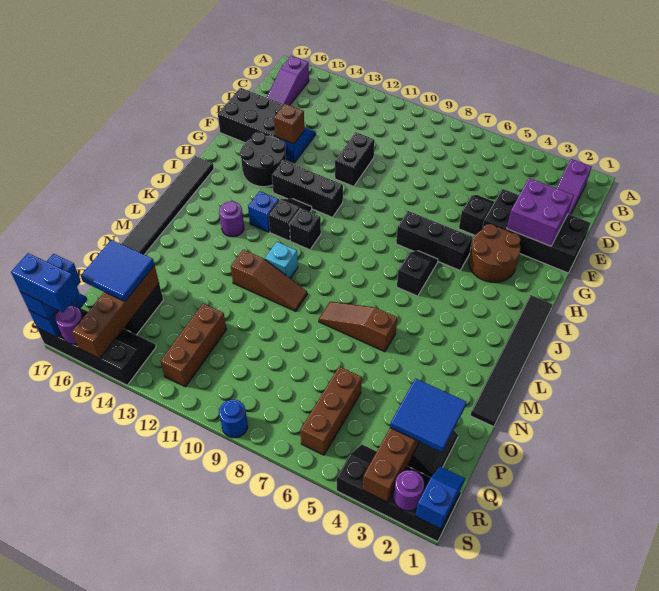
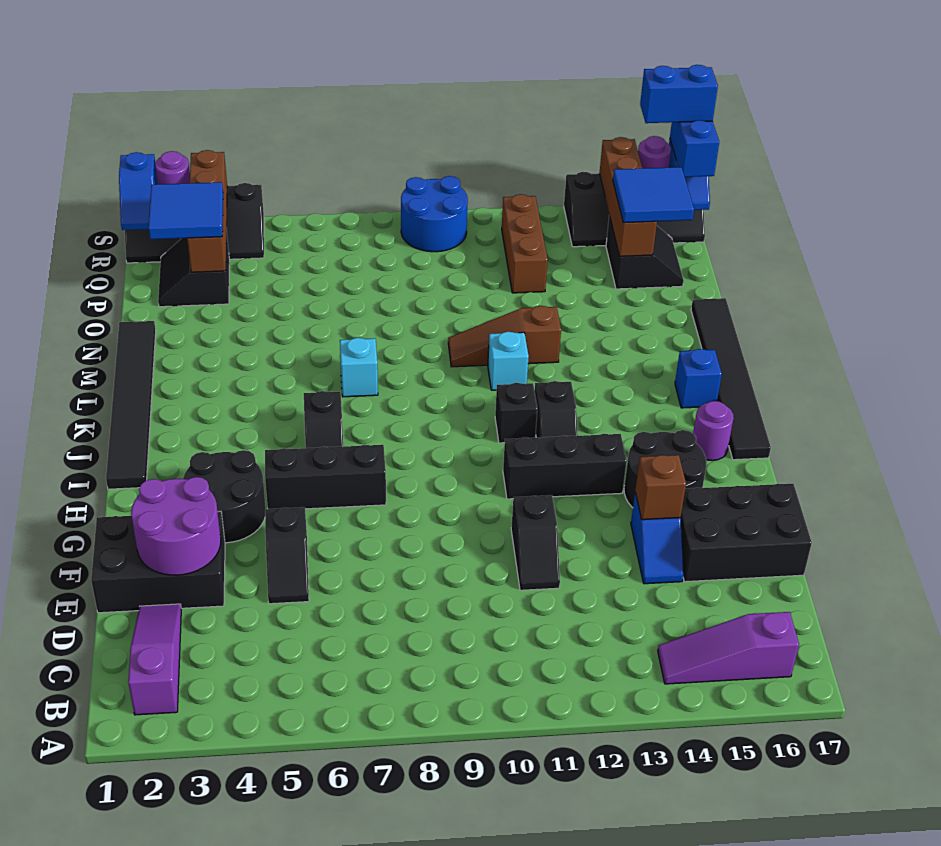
purple 1x3 slope [266,56,309,105] -> purple 1x3 slope turned to [658,612,799,684]
black 2x4 brick [482,189,590,273] -> black 2x3 brick [91,511,225,613]
purple 2x2 brick [507,178,574,246] -> purple 2x2 round brick [131,477,221,575]
black 1x2 brick [335,132,375,187] -> black 1x2 slope [511,495,560,590]
brown 2x2 round brick [469,224,521,282] -> black 2x2 round brick [183,450,266,543]
blue 1x1 brick [248,191,279,232] -> blue 1x1 brick moved to [675,349,722,408]
purple 1x1 round brick [219,201,244,237] -> purple 1x1 round brick moved to [693,401,734,461]
none -> cyan 1x1 brick [340,338,378,397]
brown 1x3 slope [319,302,397,352] -> none
brown 1x3 brick [300,367,362,455] -> none
blue 1x1 round brick [219,400,248,438] -> blue 2x2 round brick [401,176,468,252]

